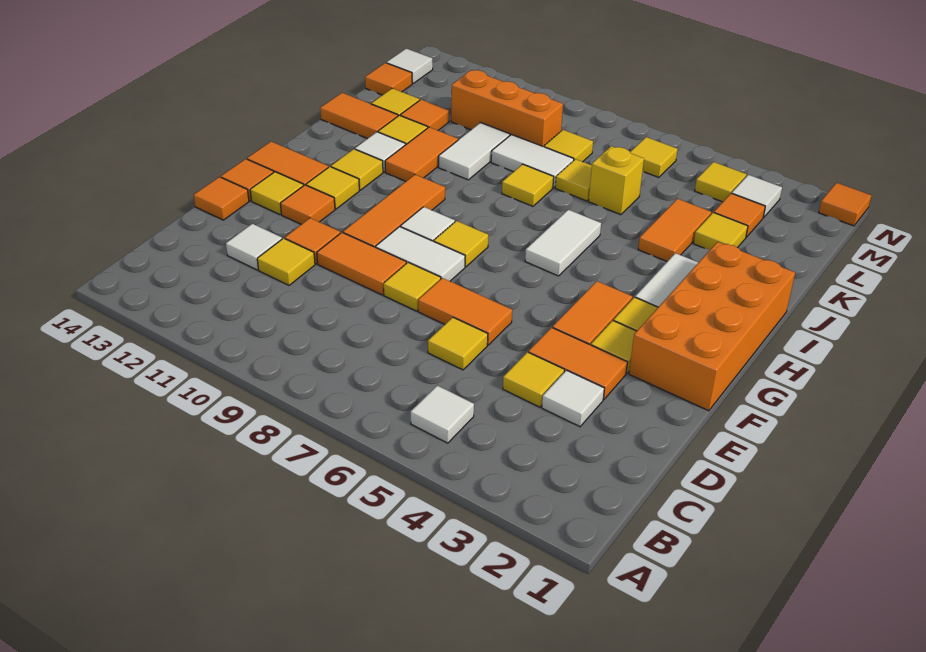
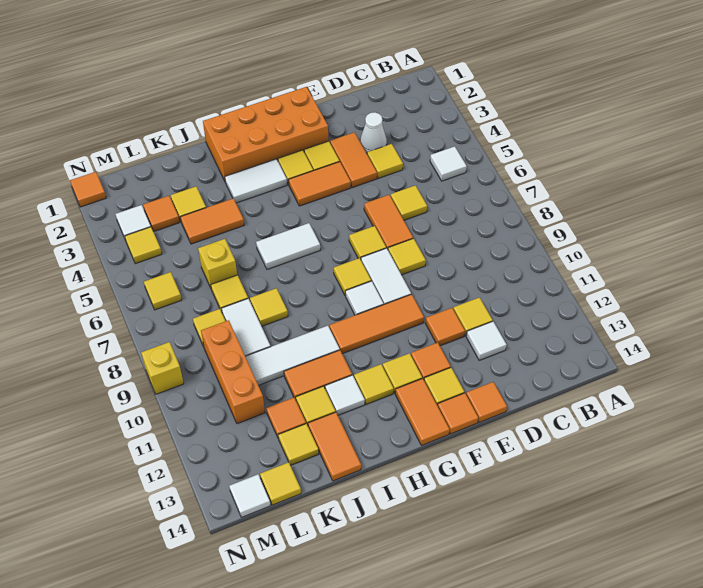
white 1x1 tile [542,370,604,427] -> white 1x1 cone [360,112,387,153]
orange 1x2 tile [317,233,406,295] -> none
none -> yellow 1x1 tile [349,226,386,260]
white 1x2 tile [439,123,510,180] -> white 1x3 tile [245,326,340,385]
orange 1x1 tile [365,63,412,95] -> yellow 1x1 tile [260,462,301,505]
none -> yellow 1x1 brick [141,342,184,394]

